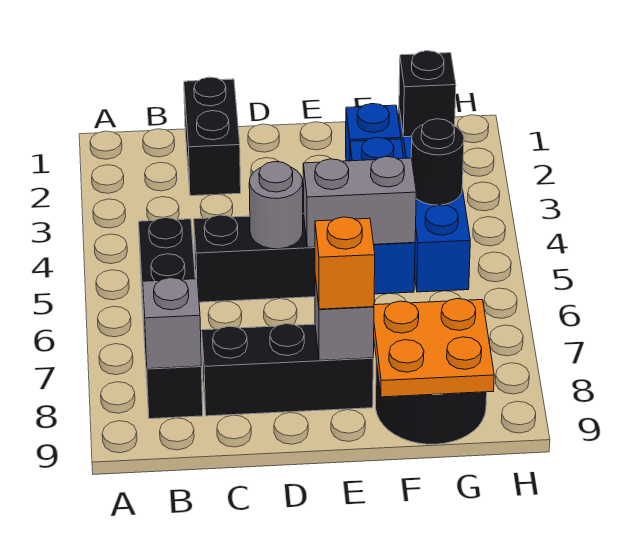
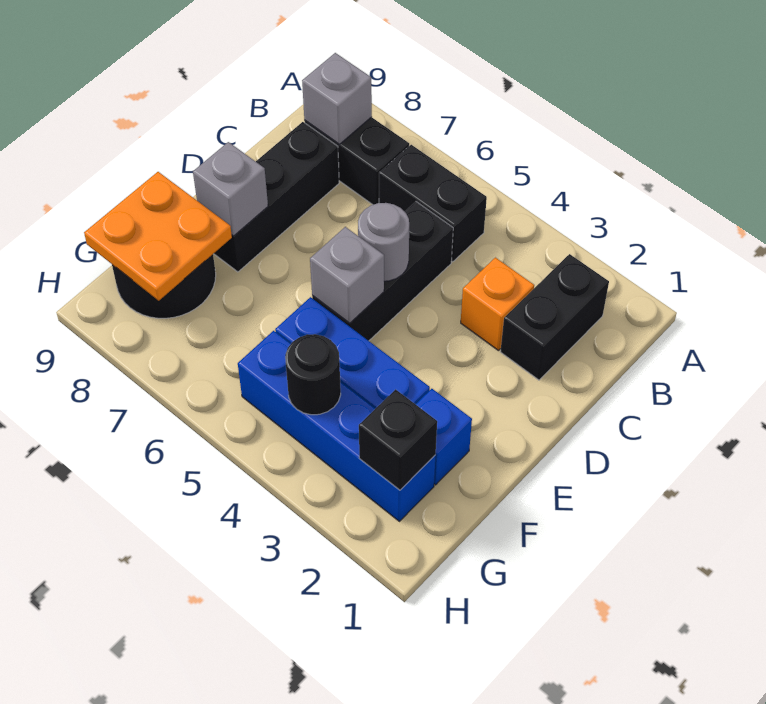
black 1x2 brick [184,77,241,196] -> black 1x2 brick turned to [500,254,609,380]
grey 1x2 brick [303,156,416,247] -> grey 1x1 brick [310,227,384,323]
orange 1x1 brick [315,217,375,309] -> orange 1x1 brick moved to [461,258,534,350]

